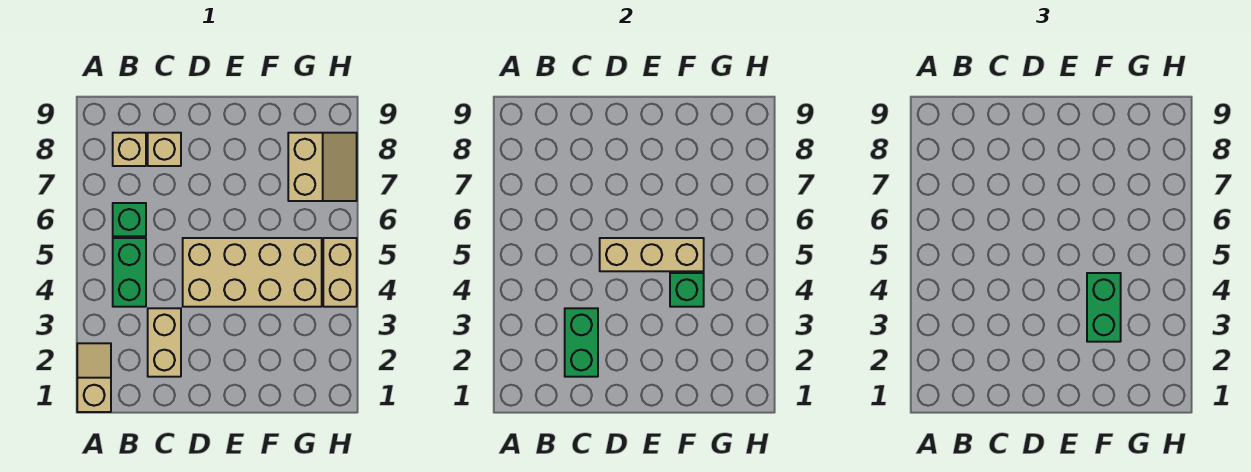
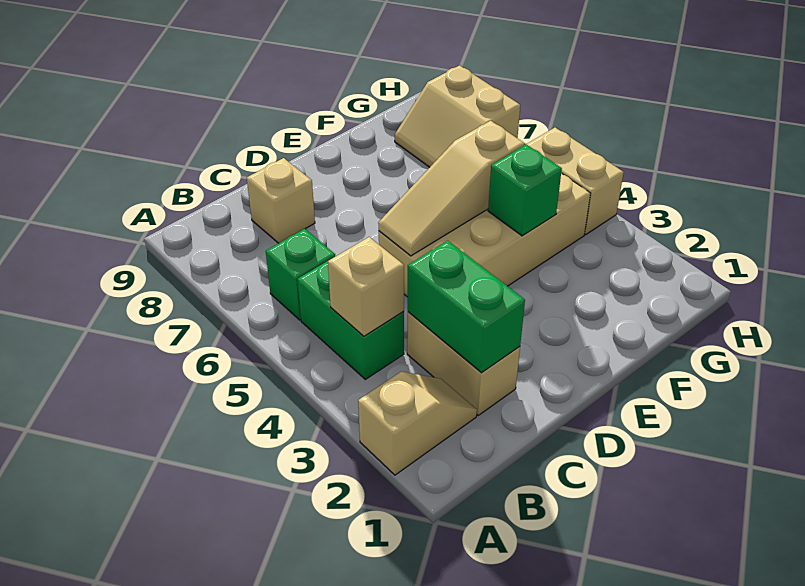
tan 1x2 slope [77,343,111,412] -> tan 1x2 slope turned to [358,371,477,475]
tan 1x1 brick [113,133,146,166] -> tan 1x1 brick moved to [328,237,404,336]
tan 1x3 brick [600,238,704,271] -> tan 1x3 slope [378,121,525,256]
green 1x2 brick [1087,273,1121,342] -> none
tan 2x2 slope [288,133,357,201] -> tan 2x2 slope turned to [395,65,520,167]

